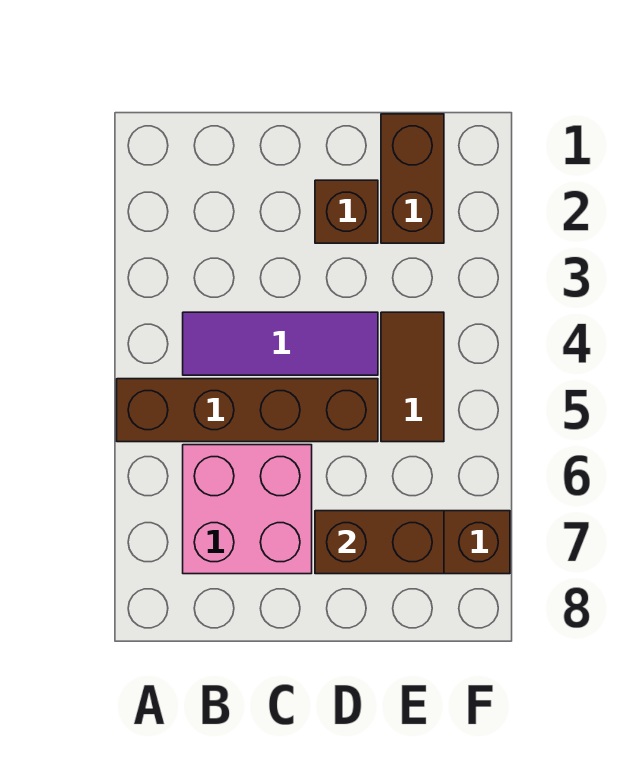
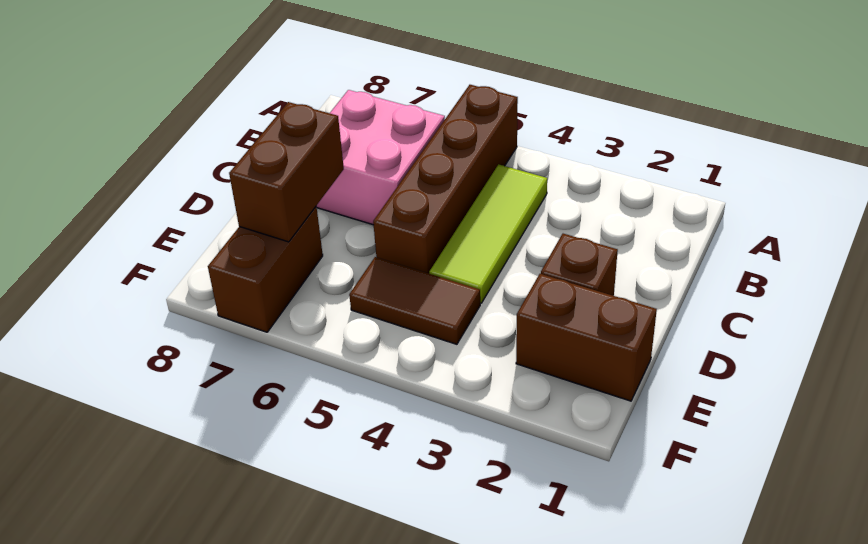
purple 1x3 tile [183,312,378,375] -> lime 1x3 tile [429,164,547,303]

